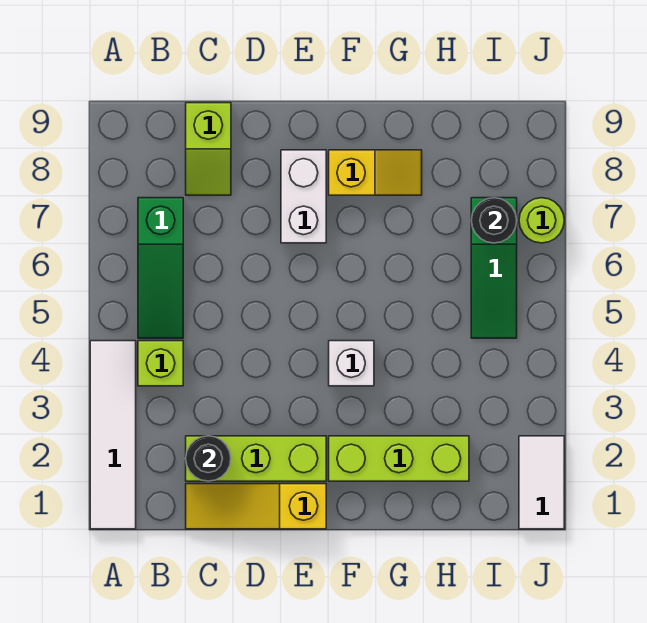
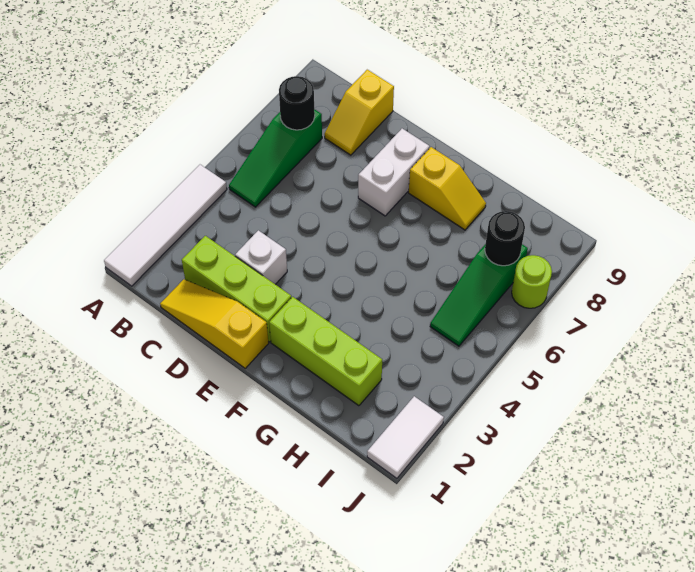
lime 1x1 brick [138,341,183,386] -> none
black 1x1 round brick [186,436,231,481] -> black 1x1 round brick moved to [279,76,315,130]
lime 1x2 slope [186,103,231,195] -> yellow 1x2 slope [324,70,394,155]
white 1x1 brick [329,341,374,386] -> white 1x1 brick moved to [235,230,287,284]

